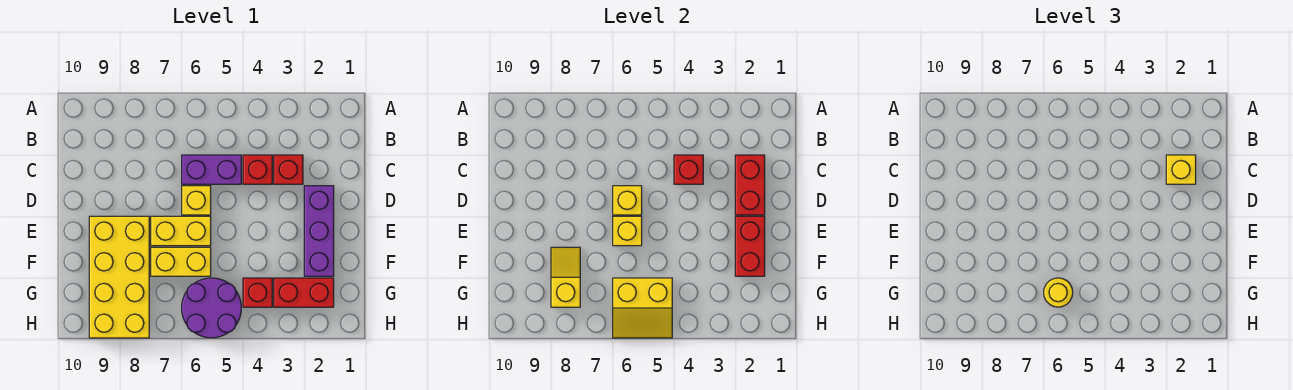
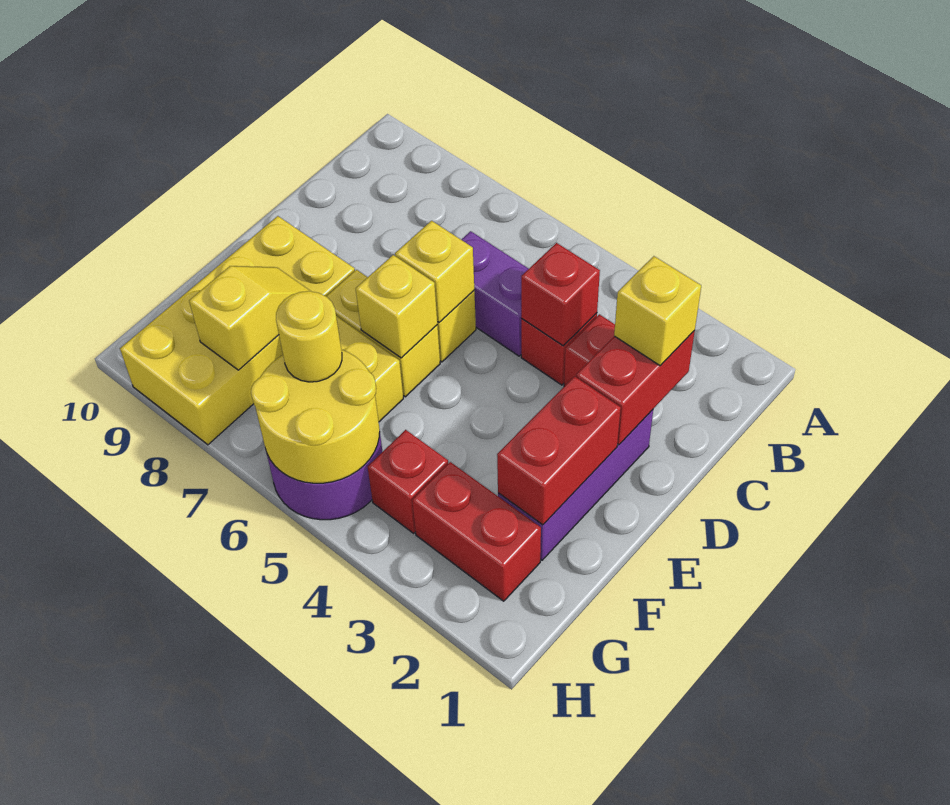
yellow 2x2 slope [613,278,672,338] -> yellow 2x2 round brick [251,350,380,483]

